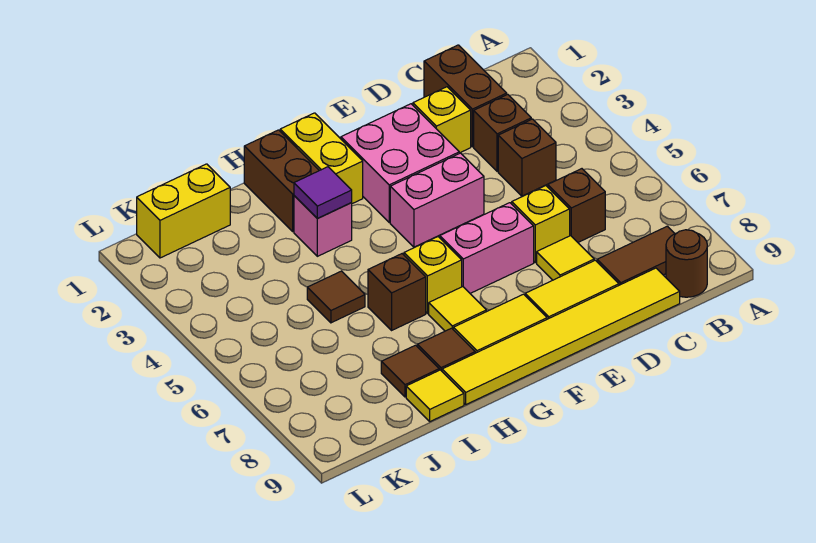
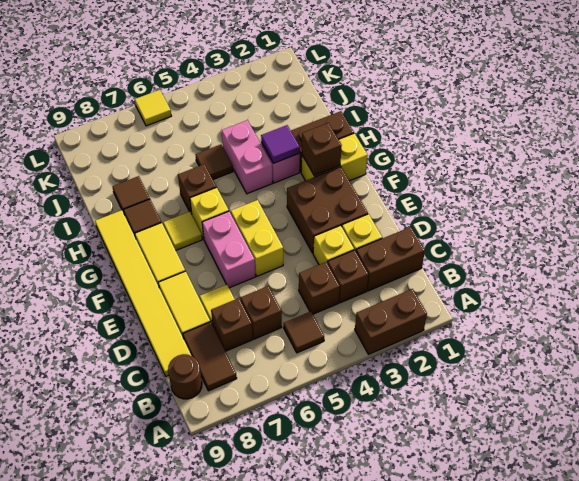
none -> brown 1x2 brick [355,289,427,354]
none -> brown 1x1 tile [284,311,324,353]
none -> brown 1x1 brick [211,298,253,351]
yellow 1x1 brick [512,186,570,263] -> yellow 1x1 brick moved to [313,225,354,265]
pink 2x2 brick [341,104,459,222] -> brown 2x2 brick [287,167,368,253]
pink 1x2 brick [390,153,484,247] -> pink 1x2 brick moved to [222,120,273,194]
none -> brown 1x1 brick [302,123,342,176]
yellow 1x1 tile [406,370,464,421] -> yellow 1x1 tile moved to [135,90,171,126]
yellow 1x2 brick [137,164,230,258] -> yellow 1x2 brick moved to [231,200,283,276]

